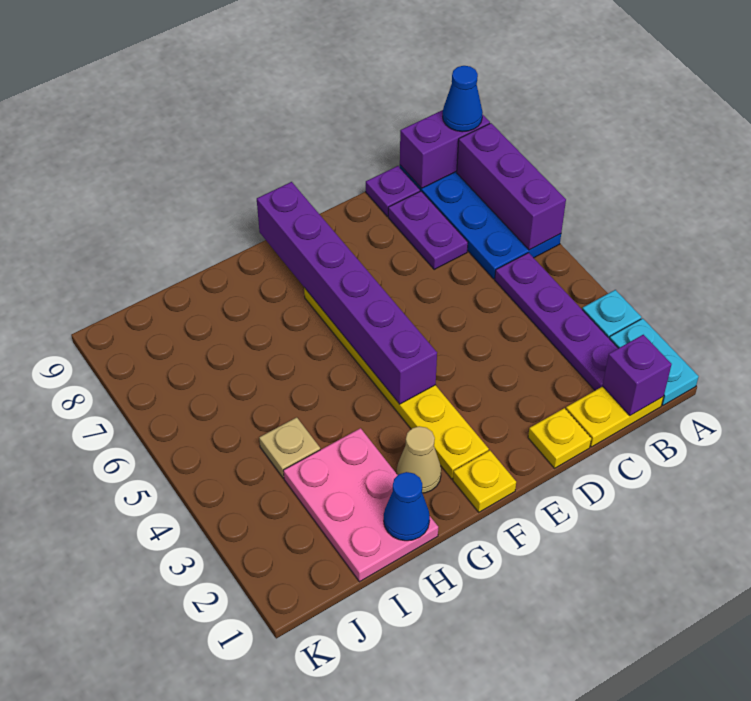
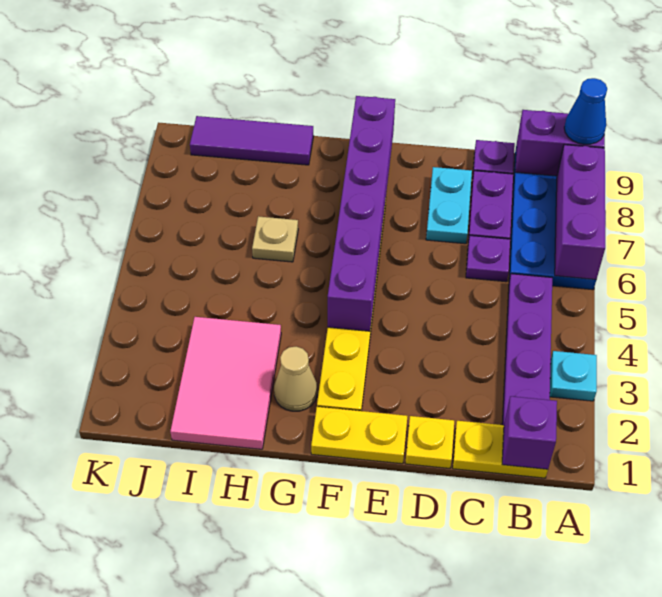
cyan 1x2 plate [609,318,699,405] -> cyan 1x2 plate moved to [426,167,472,244]
none -> purple 1x1 plate [466,235,510,282]
yellow 1x1 plate [453,450,516,512] -> yellow 1x2 plate [311,407,407,464]
pink 2x3 plate [283,428,438,582] -> pink 2x3 tile [170,317,281,449]
blue 1x1 cone [384,472,430,541] -> none
none -> purple 1x3 tile [190,116,314,165]
tan 1x1 plate [259,417,320,478] -> tan 1x1 plate moved to [252,216,298,262]

